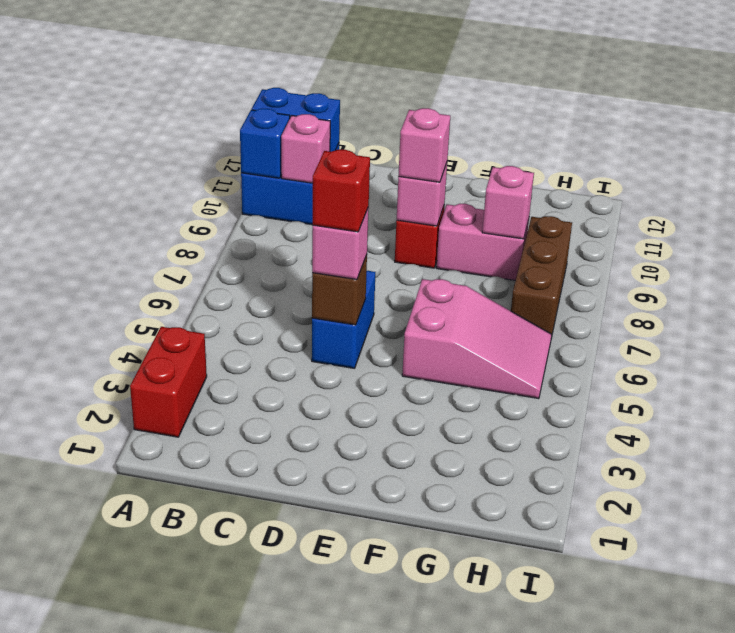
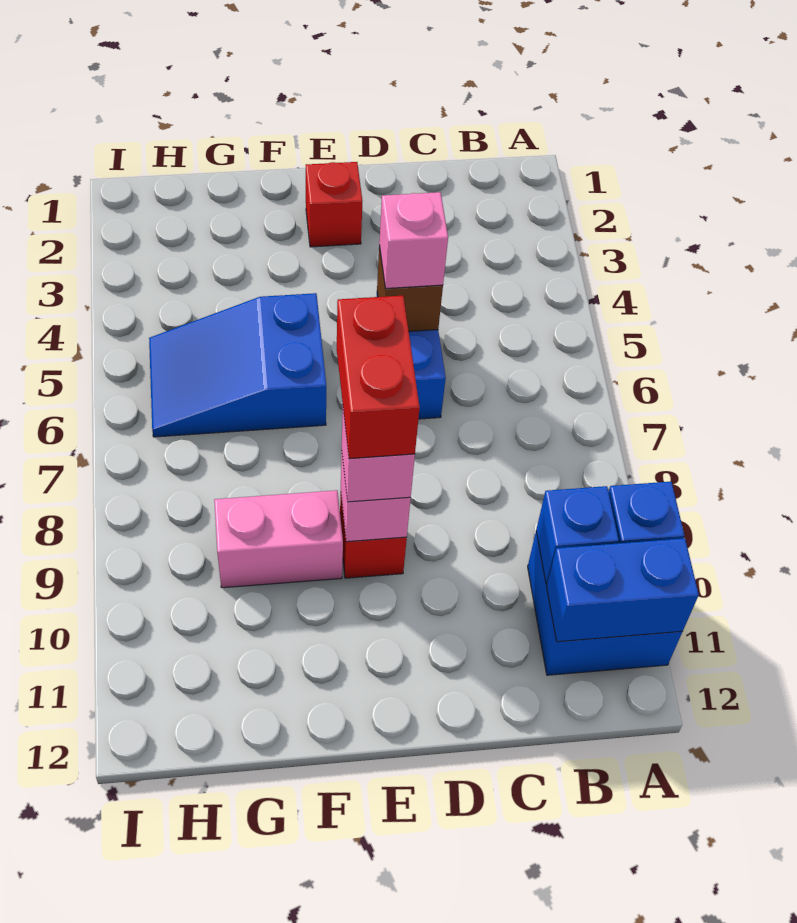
red 1x2 brick [130,327,207,437] -> red 1x2 brick moved to [337,295,420,459]
pink 1x1 brick [281,114,330,183] -> blue 1x1 brick [536,486,619,583]
red 1x1 brick [313,150,370,232] -> red 1x1 brick moved to [306,162,362,247]
pink 2x3 slope [402,279,552,399] -> blue 2x3 slope [149,293,326,437]
pink 1x1 brick [482,166,534,239] -> none
brown 1x3 brick [511,216,572,338] -> none

